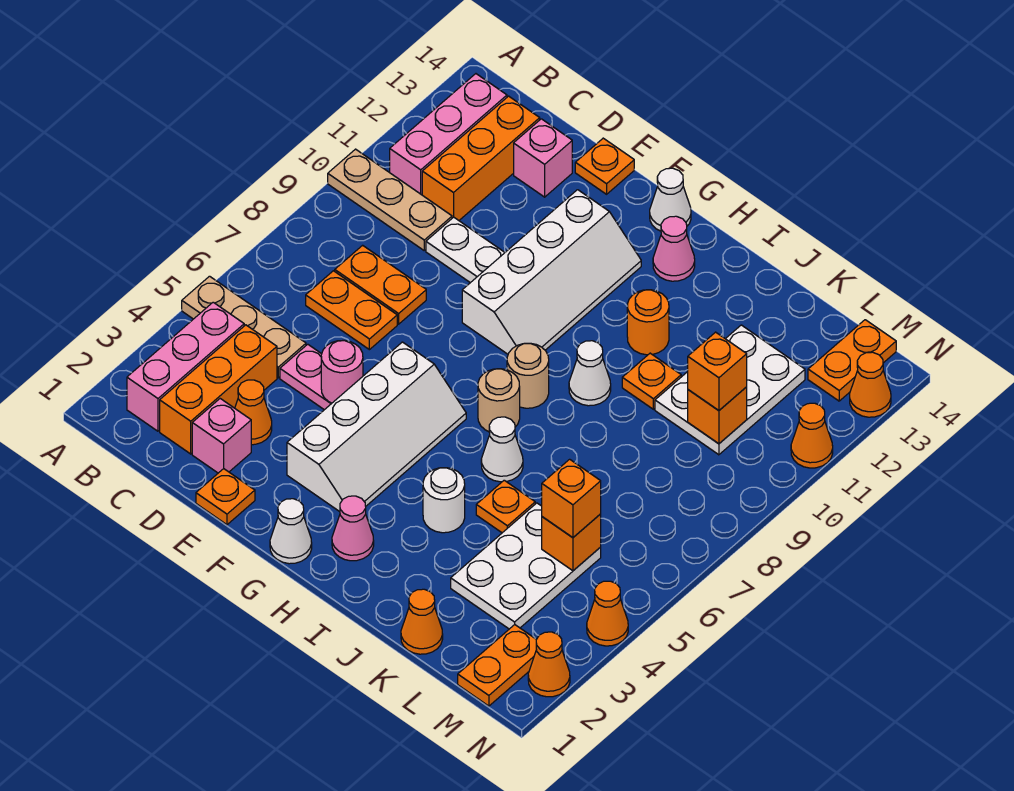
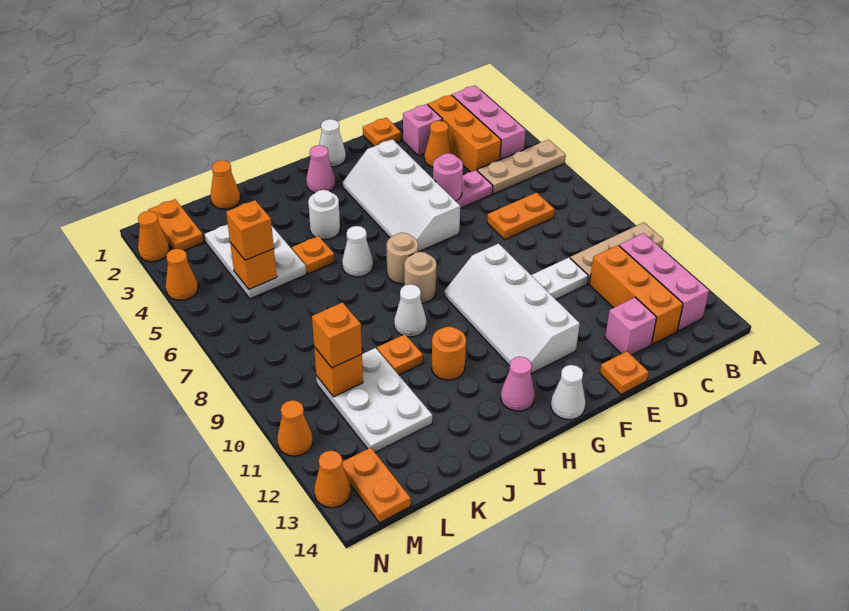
orange 1x2 plate [335,245,426,324] -> none

